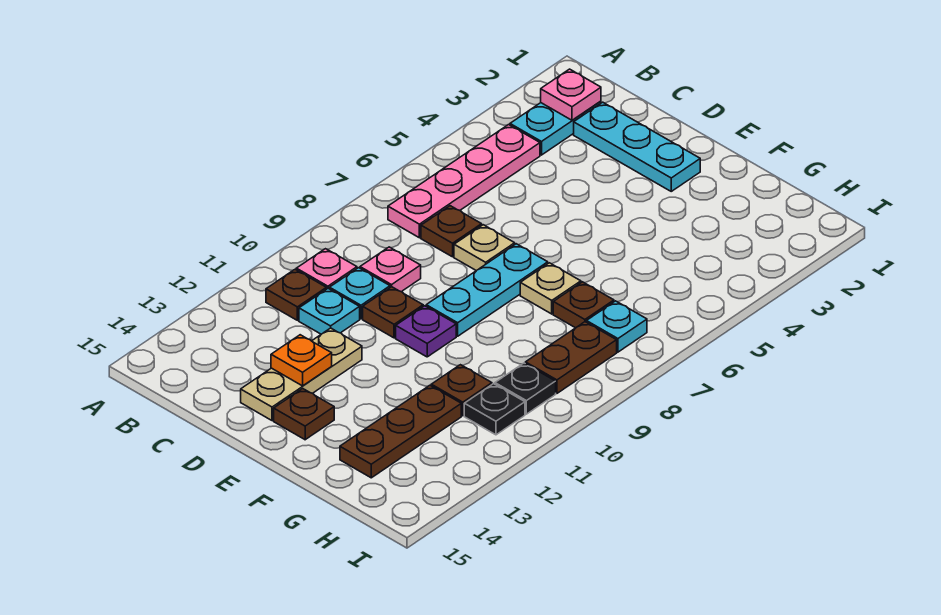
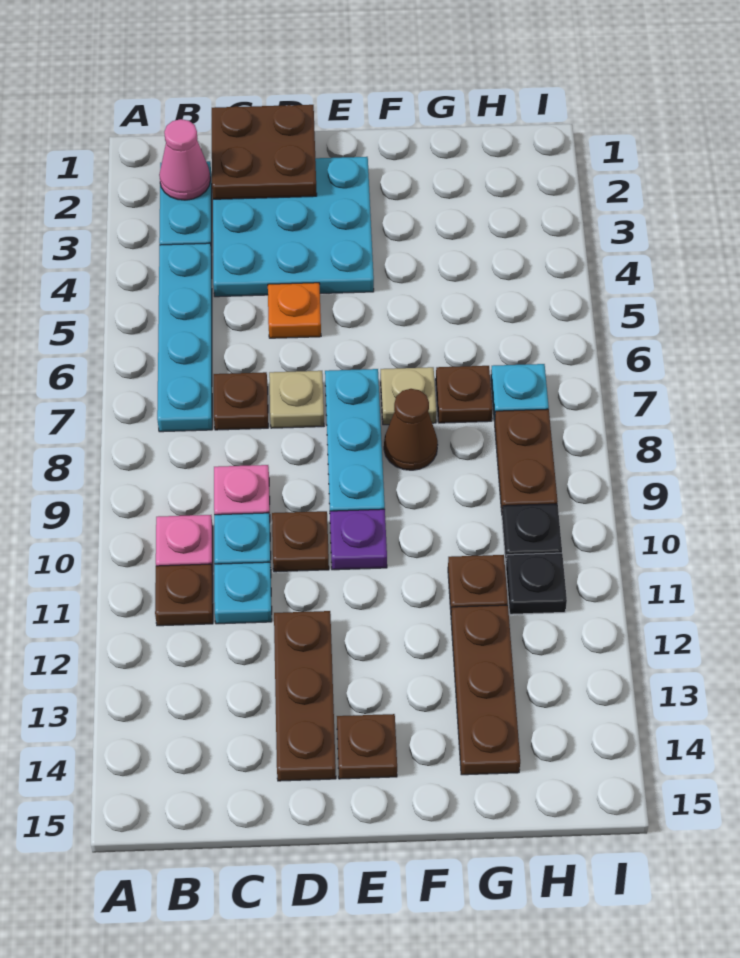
pink 1x1 plate [541,69,601,120] -> pink 1x1 cone [159,119,210,200]
pink 1x4 plate [388,125,540,238] -> cyan 1x4 plate [157,243,212,432]
none -> brown 2x2 plate [212,105,317,199]
cyan 1x3 plate [574,102,700,191] -> cyan 3x3 plate [213,157,374,297]
tan 1x3 plate [241,328,362,421] -> brown 1x3 plate [274,611,336,781]
orange 1x1 plate [271,335,332,386] -> orange 1x1 plate moved to [268,283,321,338]
none -> brown 1x1 cone [384,389,438,470]

